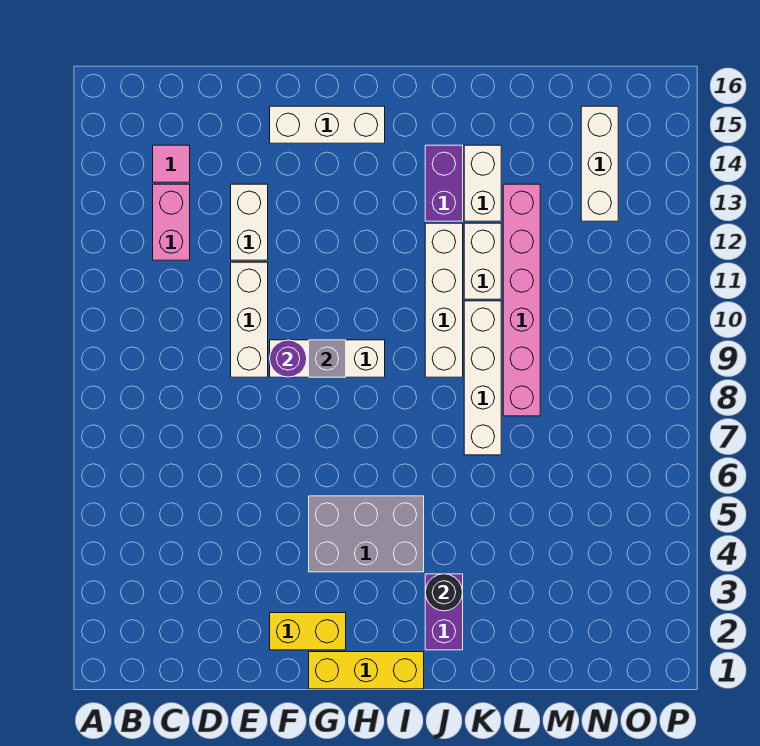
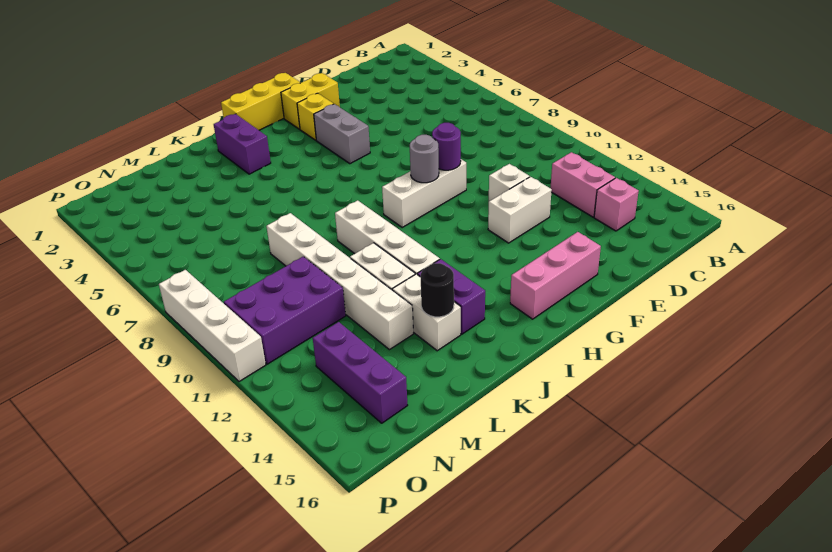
pink 1x1 tile [153,145,190,182] -> pink 1x1 brick [594,178,639,231]
white 1x3 brick [231,262,268,377] -> white 1x1 brick [489,164,530,201]
white 1x2 brick [231,184,268,260] -> white 1x2 brick turned to [488,177,552,243]
white 1x3 brick [270,106,385,143] -> pink 1x3 brick [510,232,601,319]
none -> yellow 1x1 brick [297,93,333,140]
grey 2x3 brick [309,496,424,572] -> grey 1x2 brick [314,104,370,164]
grey 1x1 brick [309,340,346,377] -> grey 1x1 round brick [410,135,439,183]
black 1x1 round brick [425,574,463,611] -> black 1x1 round brick moved to [421,263,454,317]
white 1x4 brick [464,301,501,455] -> white 1x4 brick moved to [159,270,266,381]
pink 1x6 brick [503,184,540,416] -> white 1x6 brick [266,213,413,350]
none -> purple 2x3 brick [224,257,346,364]
white 1x3 brick [581,106,618,221] -> purple 1x3 brick [313,322,408,423]

